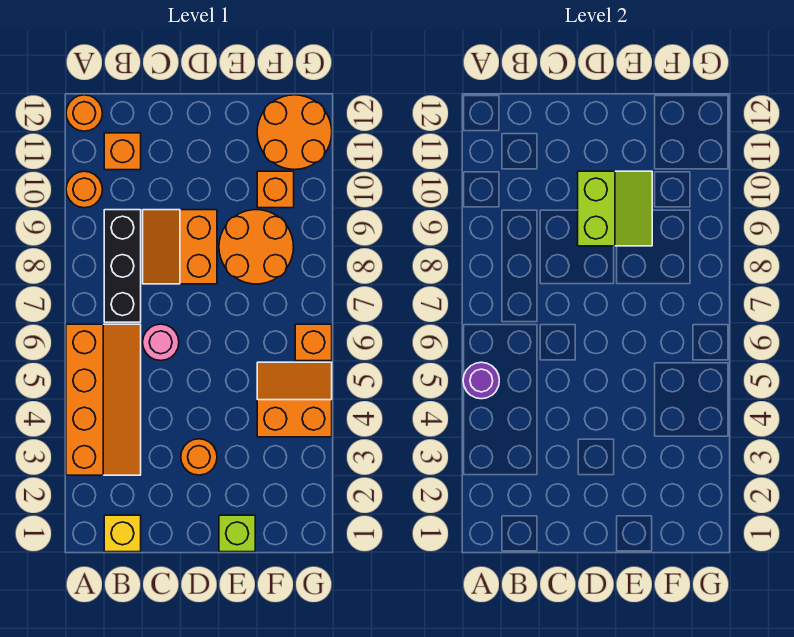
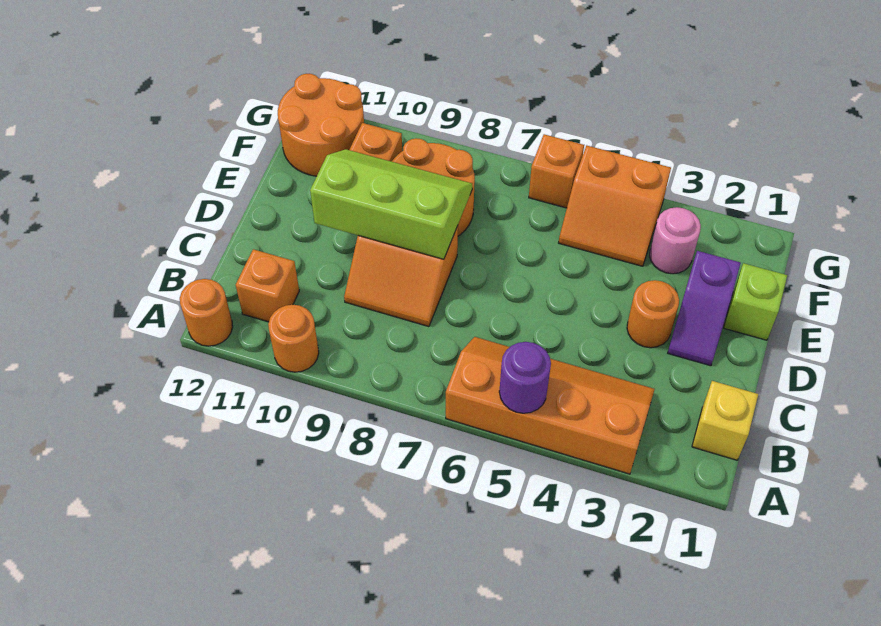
black 1x3 brick [104,210,141,322] -> none
pink 1x1 round brick [143,324,179,361] -> pink 1x1 round brick moved to [650,207,701,274]
none -> purple 1x2 slope [668,251,741,366]
lime 2x2 slope [578,171,652,246] -> lime 2x3 slope [310,149,472,259]
orange 2x2 slope [257,362,332,437] -> orange 2x2 slope turned to [559,146,671,266]

